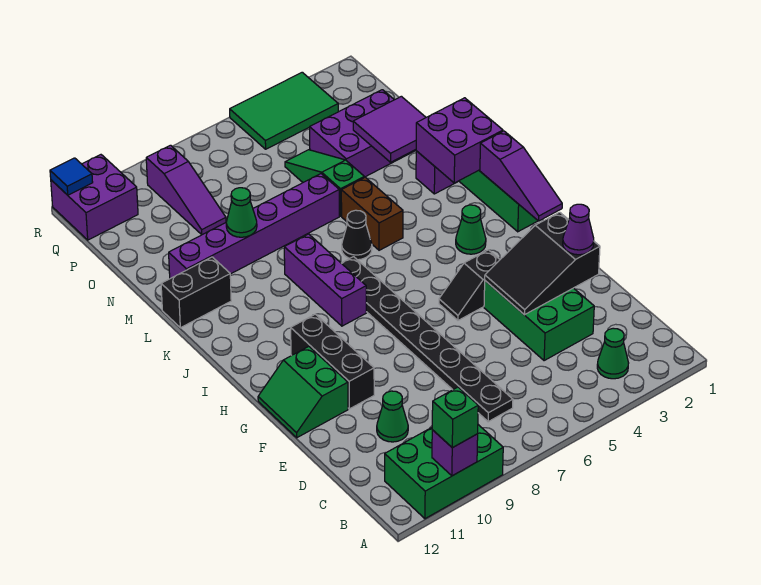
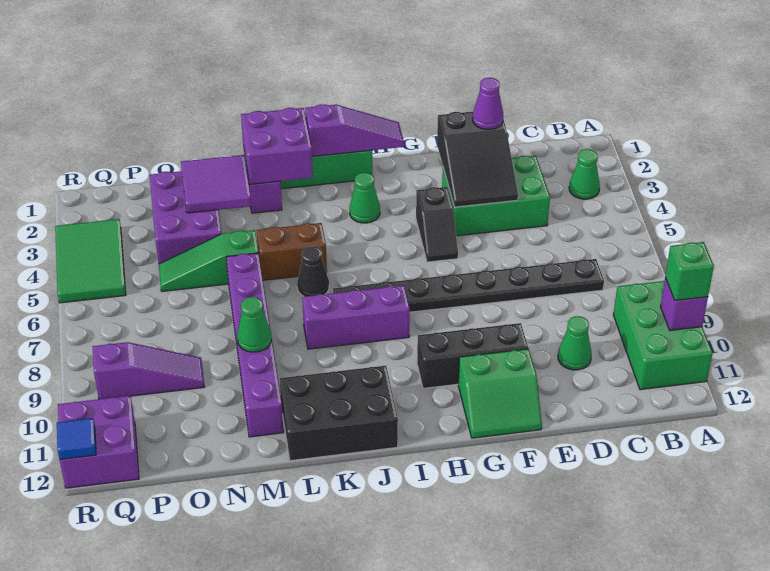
black 1x2 brick [161,257,231,328] -> black 2x3 brick [280,366,398,461]

